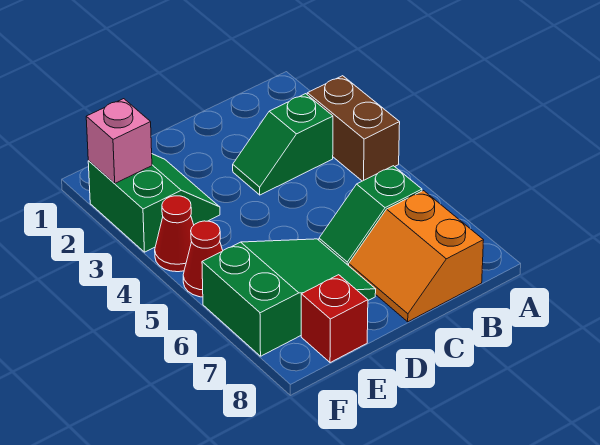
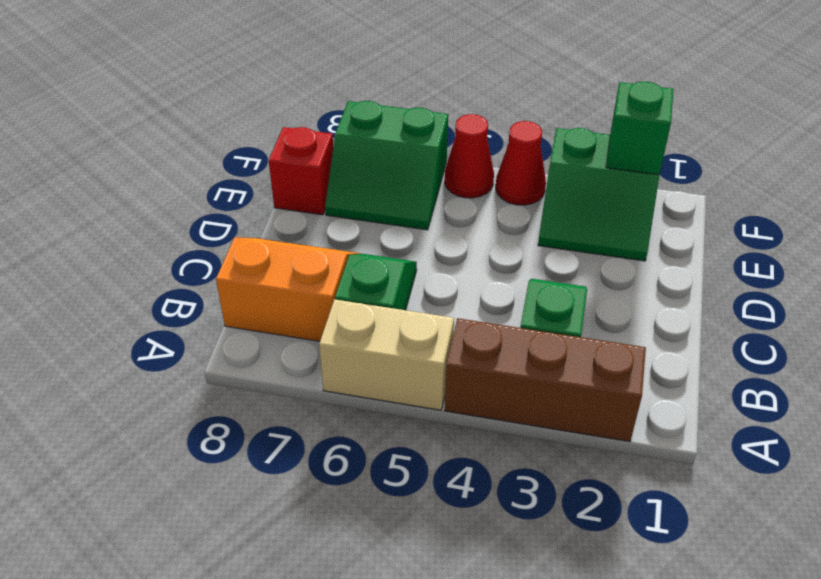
brown 1x2 brick [307,76,400,181] -> brown 1x3 brick [445,318,646,442]
none -> tan 1x2 brick [319,299,454,410]
green 2x3 slope [202,239,376,356] -> green 2x2 slope [325,101,448,230]
pink 1x1 brick [86,99,152,183] -> green 1x1 brick [606,82,674,175]

